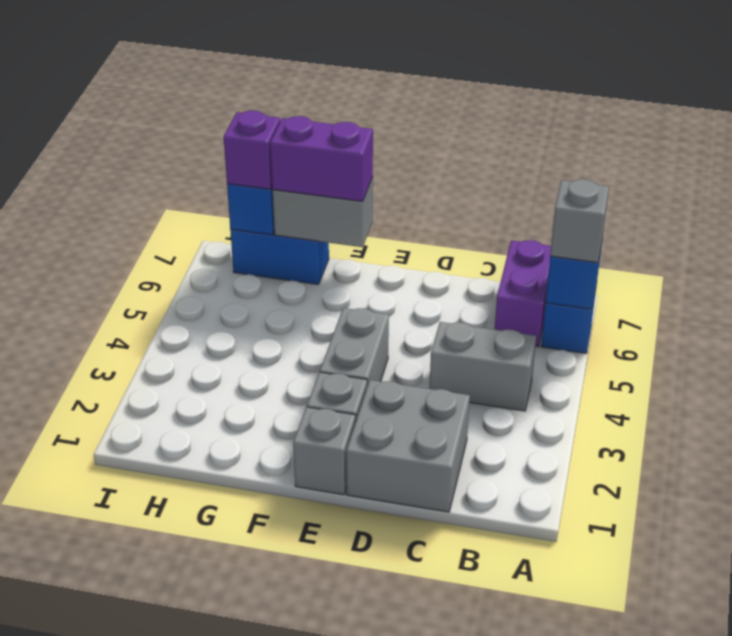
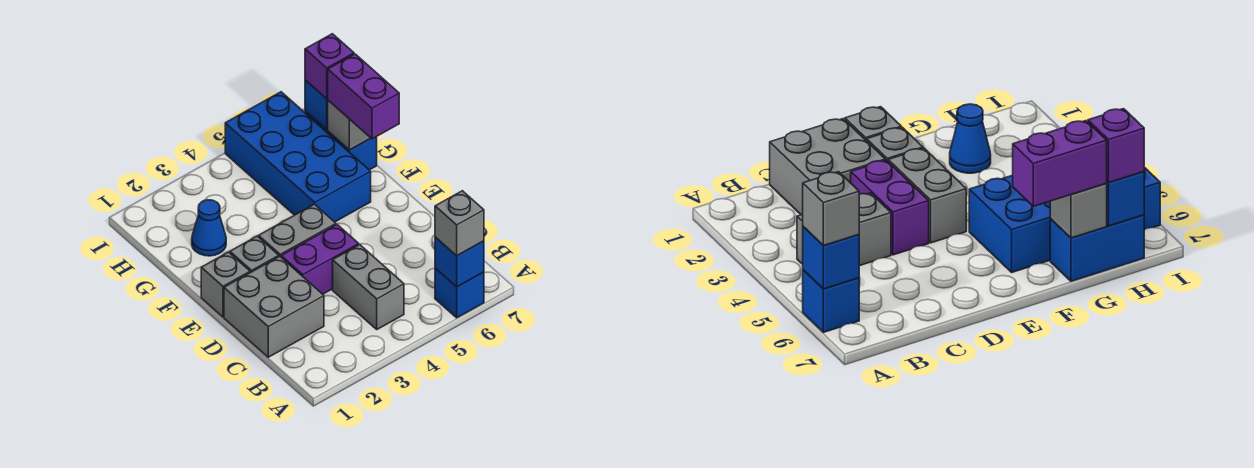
purple 1x2 brick [495,240,551,347] -> purple 1x2 brick moved to [281,225,359,294]
none -> blue 2x4 brick [225,92,371,222]
grey 1x2 brick [273,178,373,247] -> grey 1x1 brick [328,100,370,150]
none -> blue 1x1 cone [192,200,226,256]

